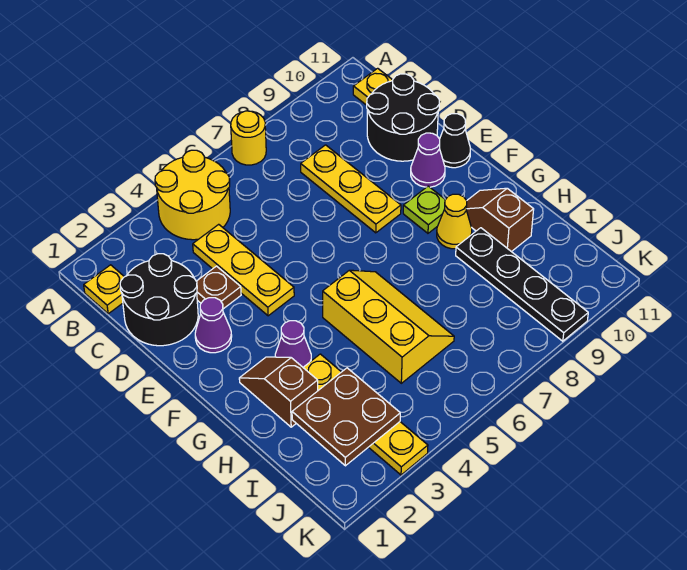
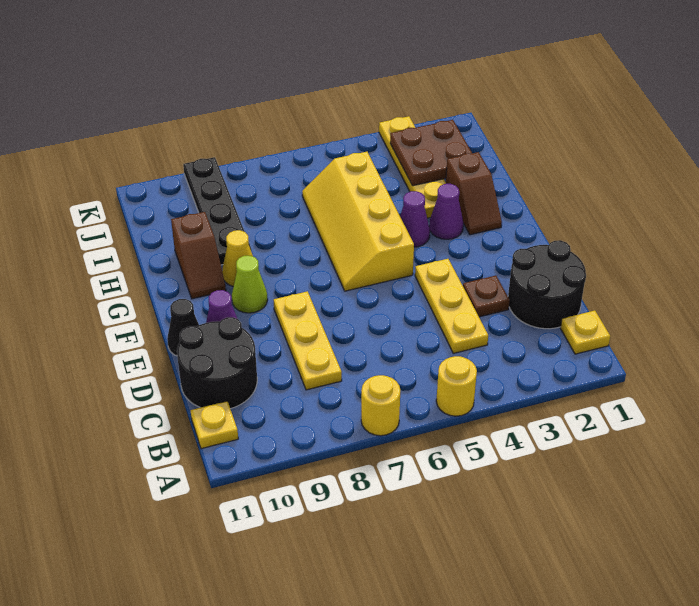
yellow 2x2 round brick [155,150,230,240] -> yellow 1x1 round brick [436,356,477,416]
purple 1x1 cone [195,298,232,353] -> purple 1x1 cone moved to [400,191,430,247]
lime 1x1 plate [403,186,445,233] -> lime 1x1 cone [232,256,268,313]
yellow 2x3 slope [323,270,454,383] -> yellow 2x4 slope [302,152,414,291]

